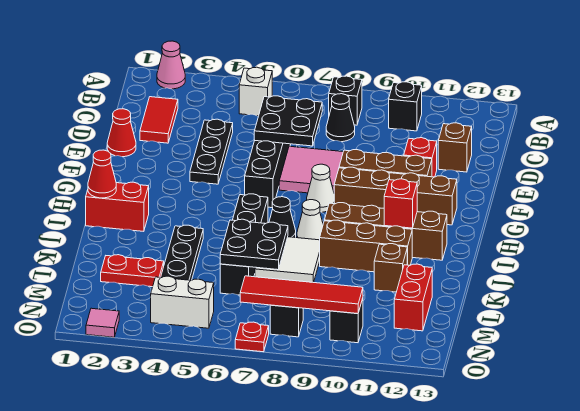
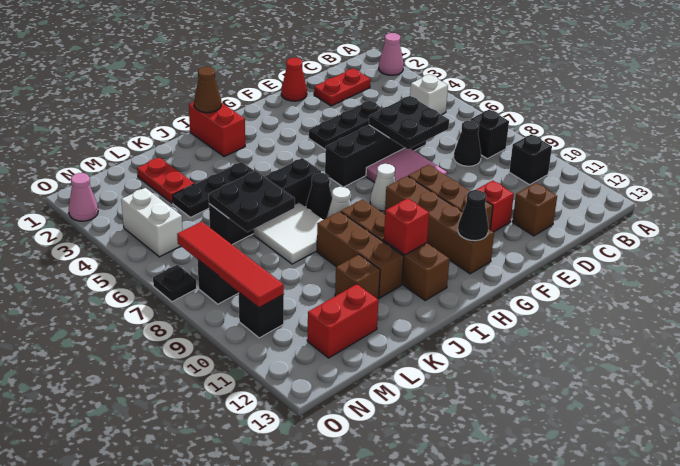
red 1x2 tile [140,97,178,143] -> red 1x2 plate [314,69,370,106]
none -> black 1x1 cone [458,190,488,241]
red 1x1 cone [88,150,116,198] -> brown 1x1 cone [194,67,221,113]
pink 1x1 tile [86,308,119,337] -> pink 1x1 cone [69,173,98,221]
red 1x1 plate [235,322,269,352] -> black 1x1 plate [153,264,197,302]

